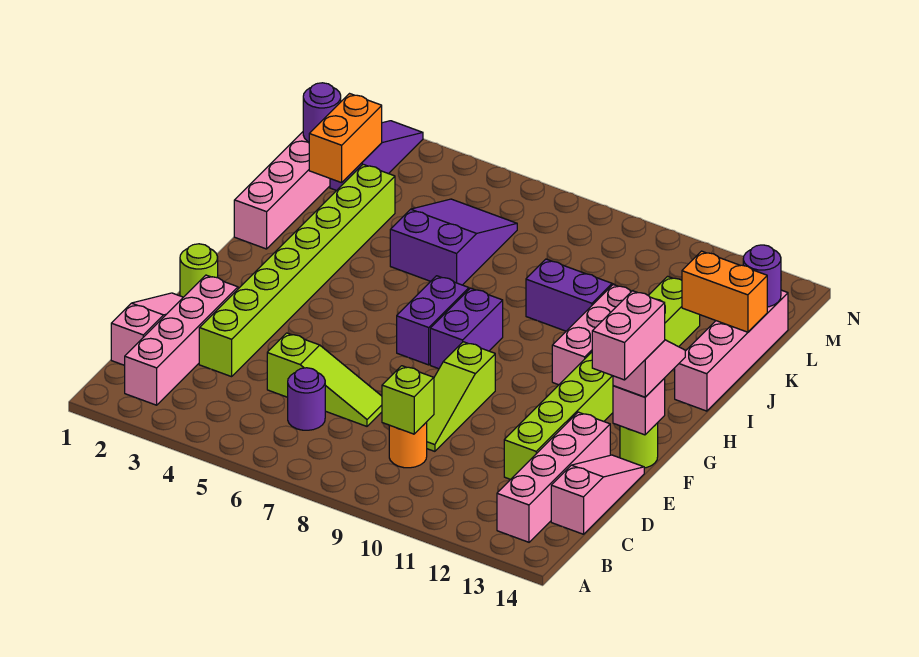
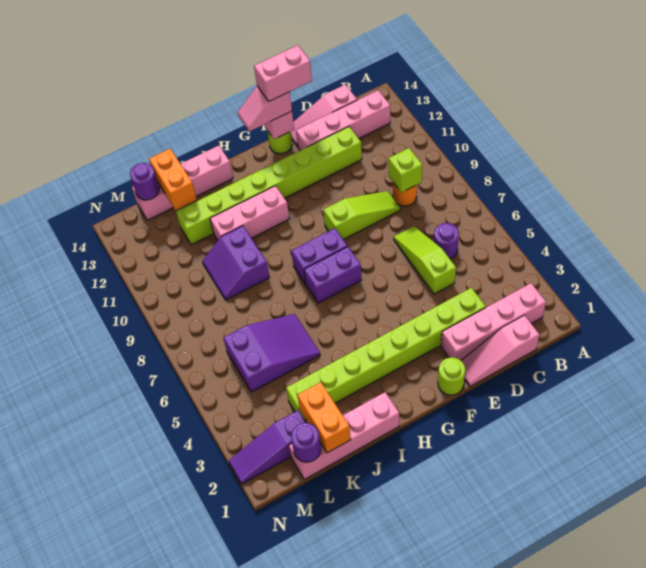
purple 2x3 slope [390,199,517,285] -> purple 2x3 slope turned to [224,314,320,392]
orange 1x2 brick [309,94,382,183] -> orange 1x2 brick turned to [297,382,351,453]

